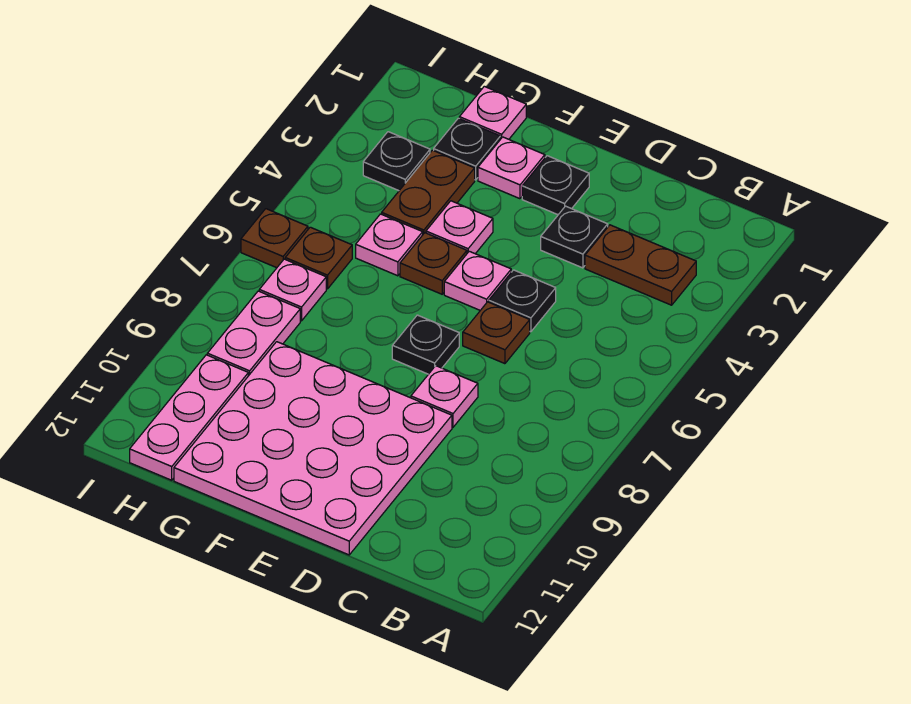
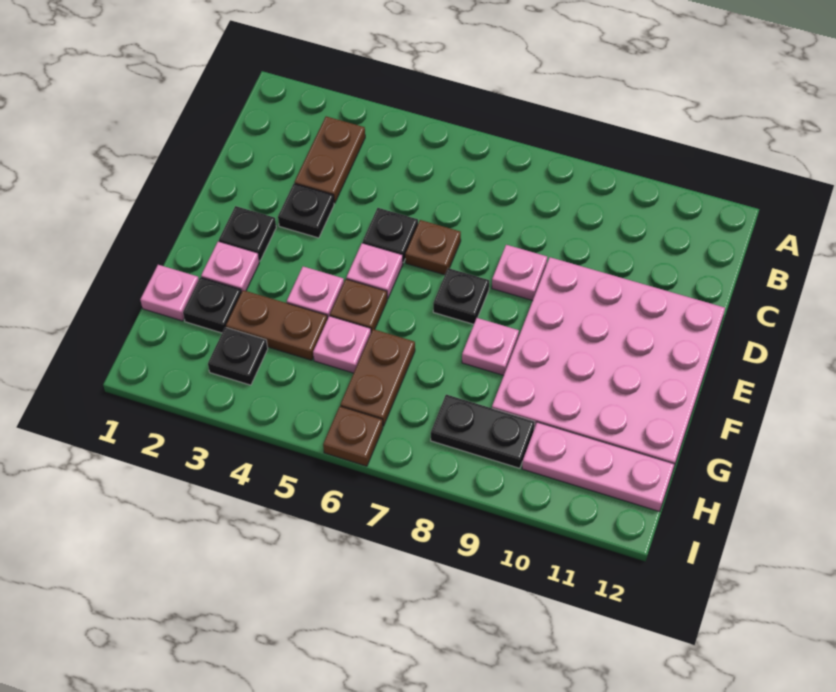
brown 1x1 plate [285,227,352,289] -> brown 1x2 plate [340,329,415,426]
pink 1x1 plate [259,259,326,321] -> pink 1x1 plate moved to [462,318,519,376]
pink 1x2 plate [207,291,300,376] -> black 1x2 plate [431,395,535,468]

